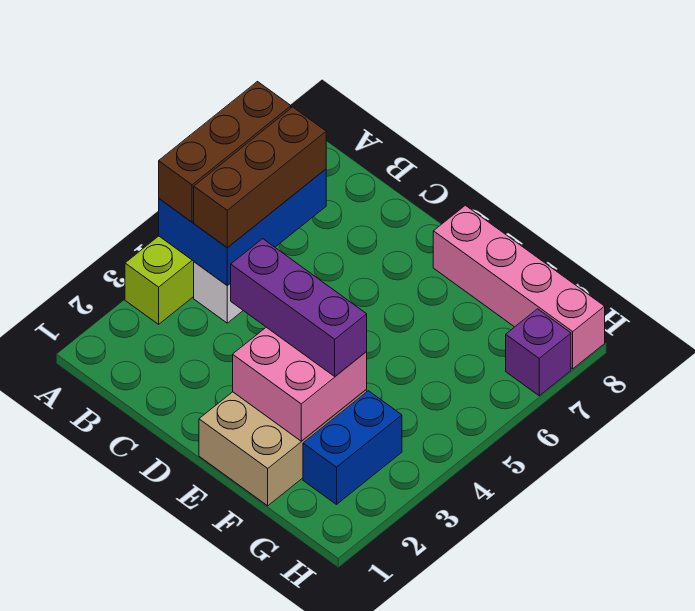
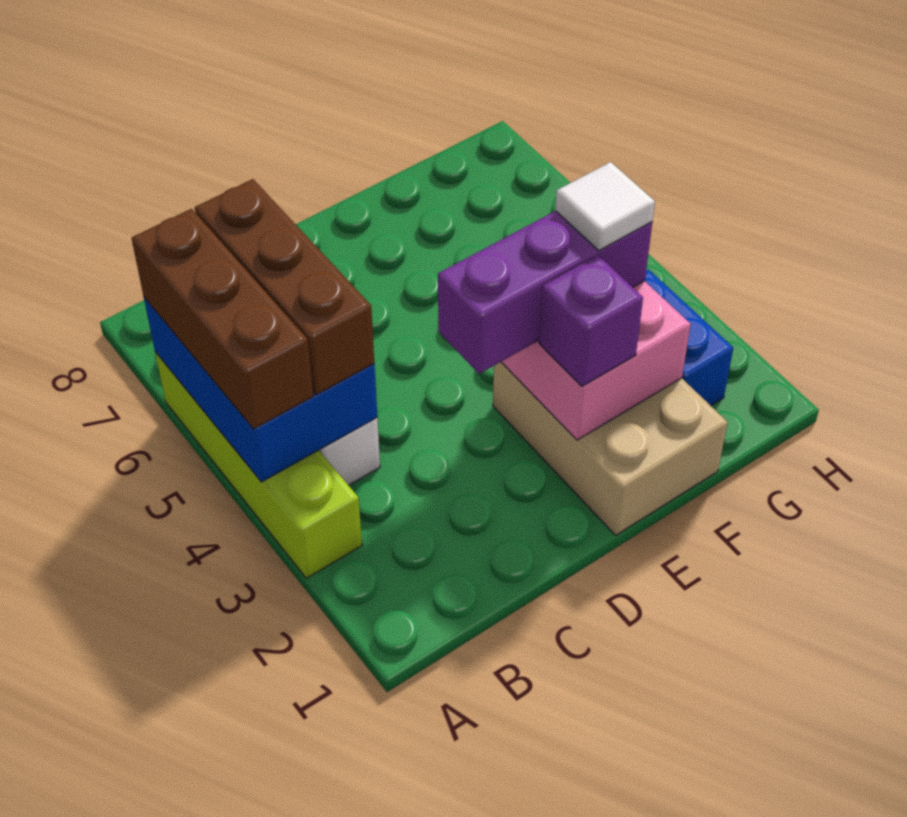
pink 1x4 brick [433,205,605,369] -> none
none -> white 1x1 tile [555,162,655,250]
purple 1x1 brick [506,309,571,396] -> purple 1x1 brick moved to [539,255,643,386]

